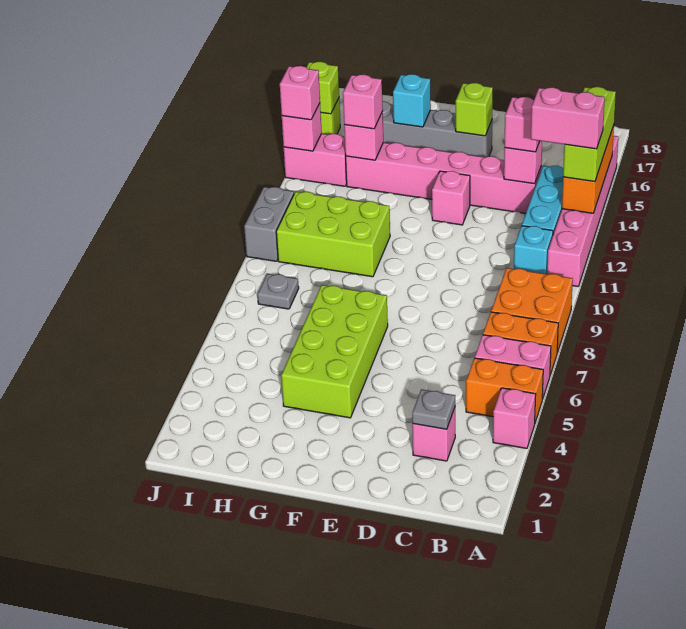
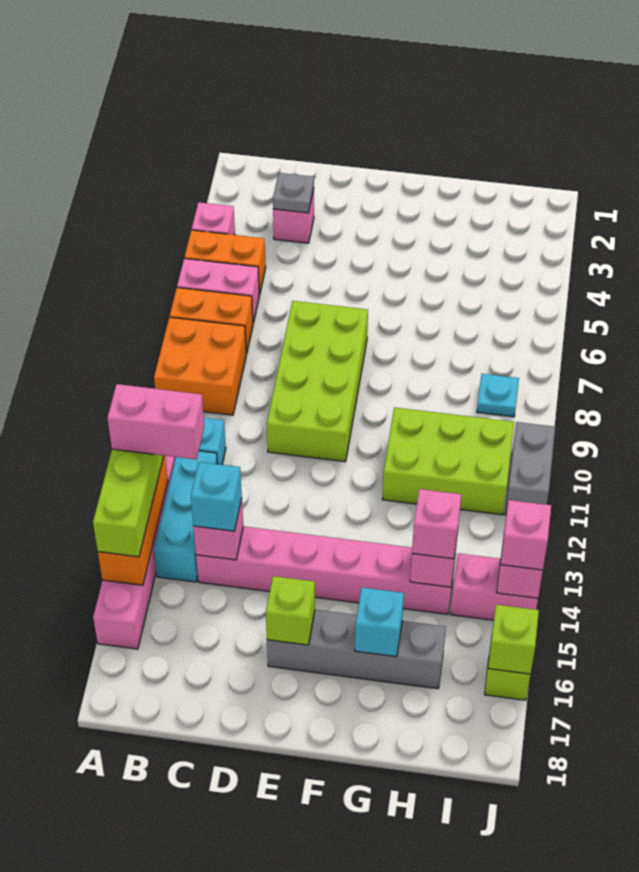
pink 1x1 brick [505,97,539,152] -> cyan 1x1 brick [191,462,242,531]
pink 1x1 brick [432,171,470,225] -> none
lime 2x4 brick [281,285,388,418] -> lime 2x4 brick moved to [267,301,368,462]
grey 1x1 plate [258,274,299,309] -> cyan 1x1 plate [477,374,519,417]

